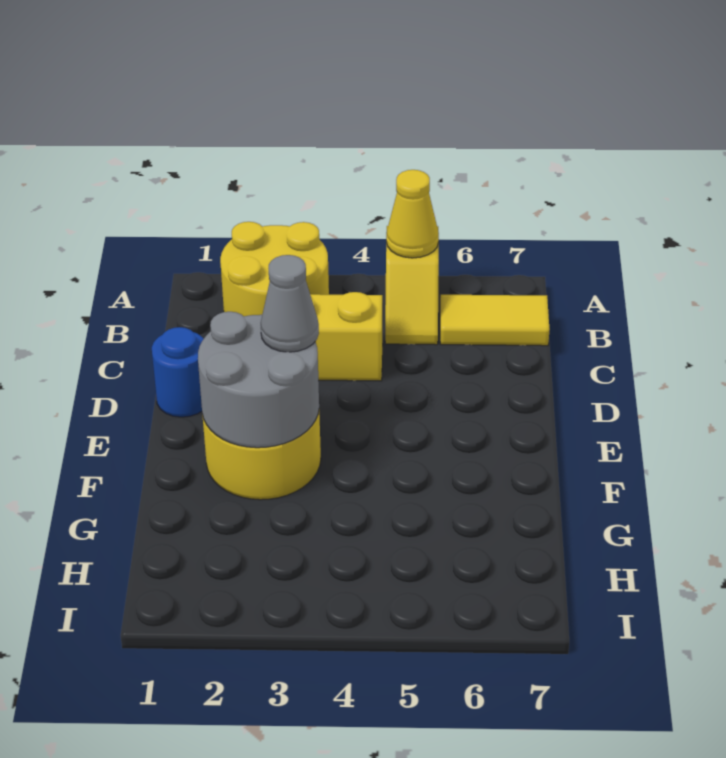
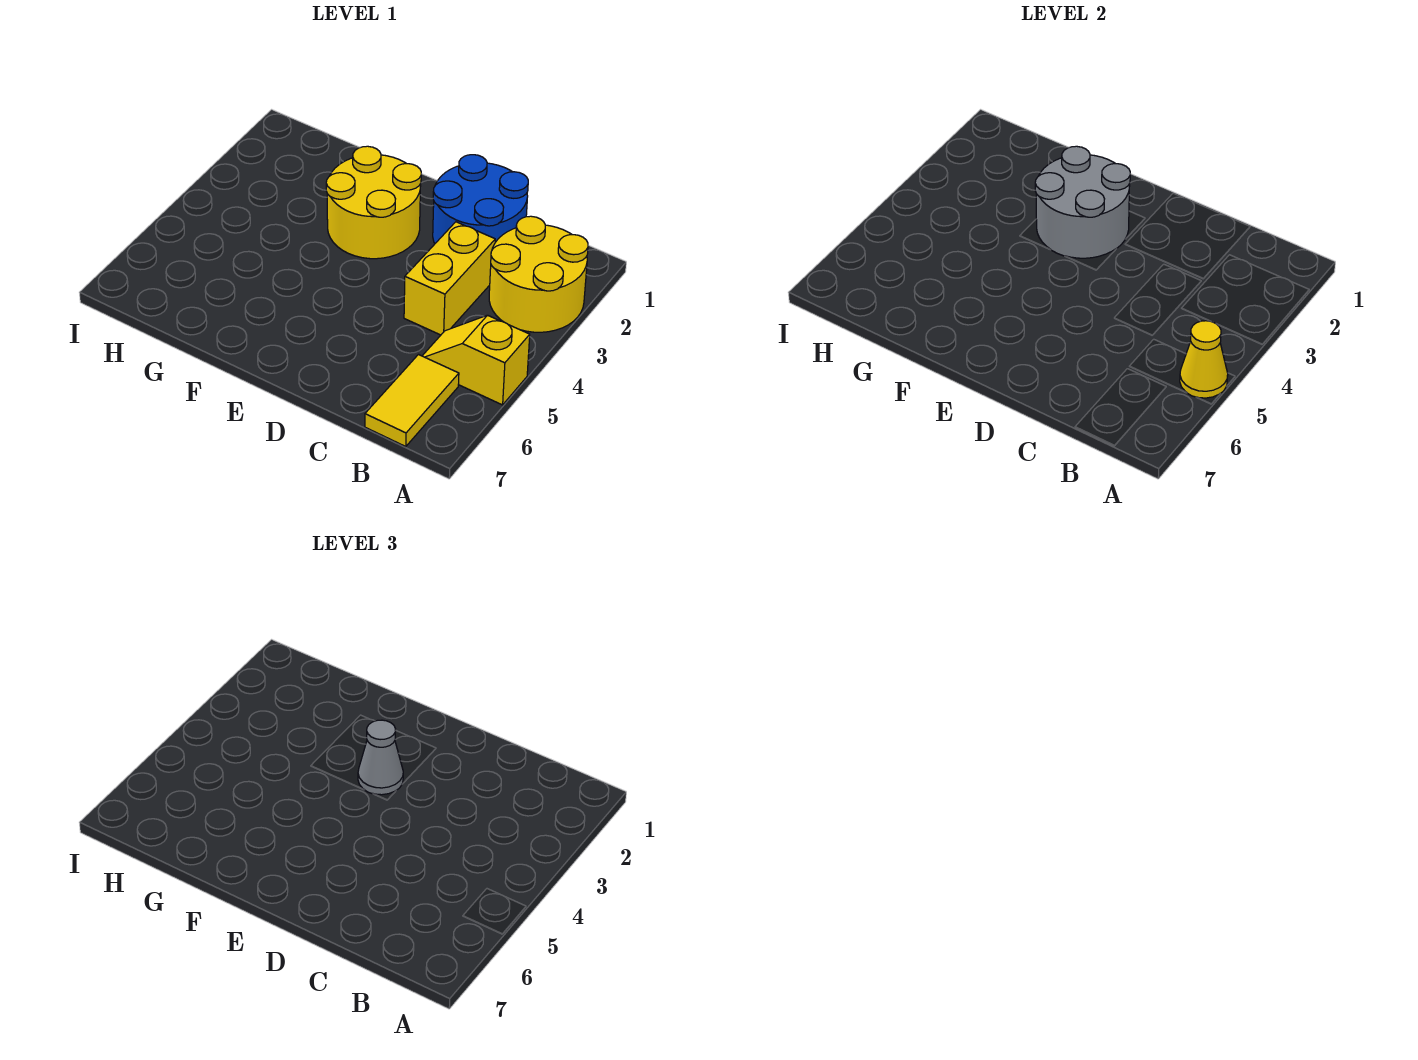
blue 1x1 round brick [152,327,203,417] -> blue 2x2 round brick [433,155,528,243]

